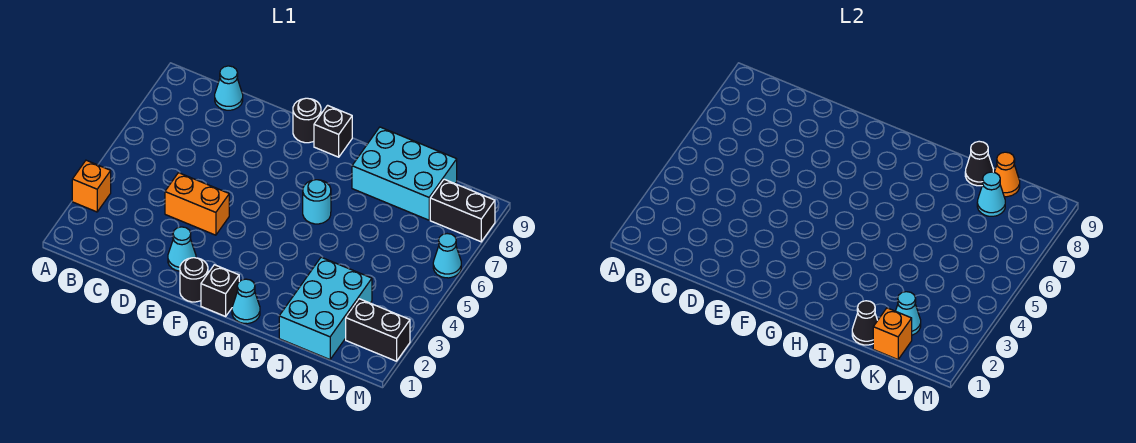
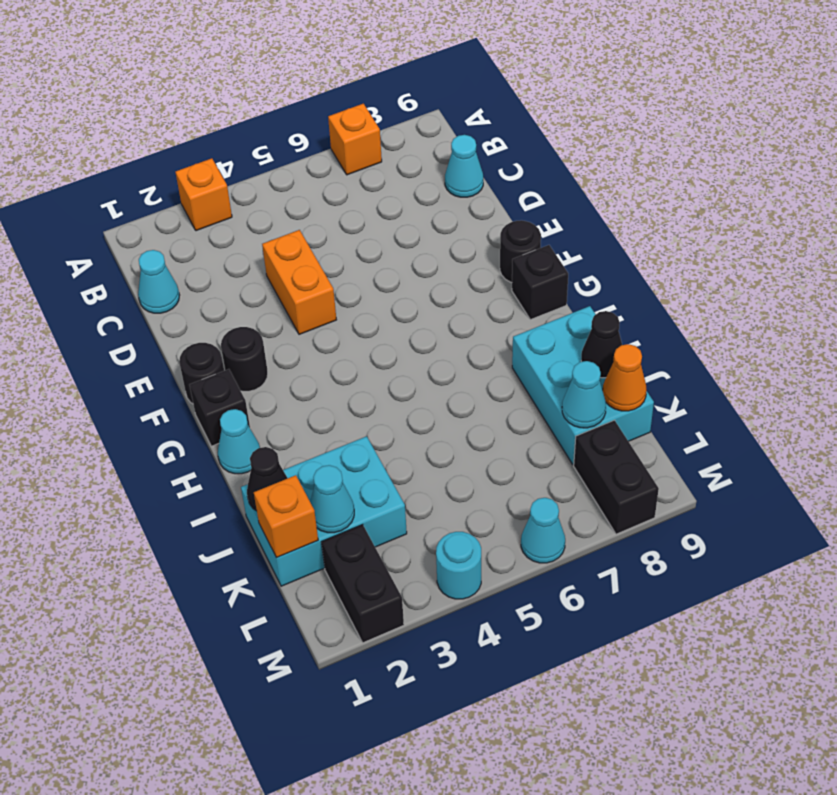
none -> orange 1x1 brick [328,104,382,175]
cyan 1x1 cone [168,227,196,271] -> cyan 1x1 cone moved to [138,250,180,313]
none -> black 1x1 round brick [221,327,268,391]
cyan 1x1 round brick [303,180,331,224] -> cyan 1x1 round brick moved to [436,532,481,599]

